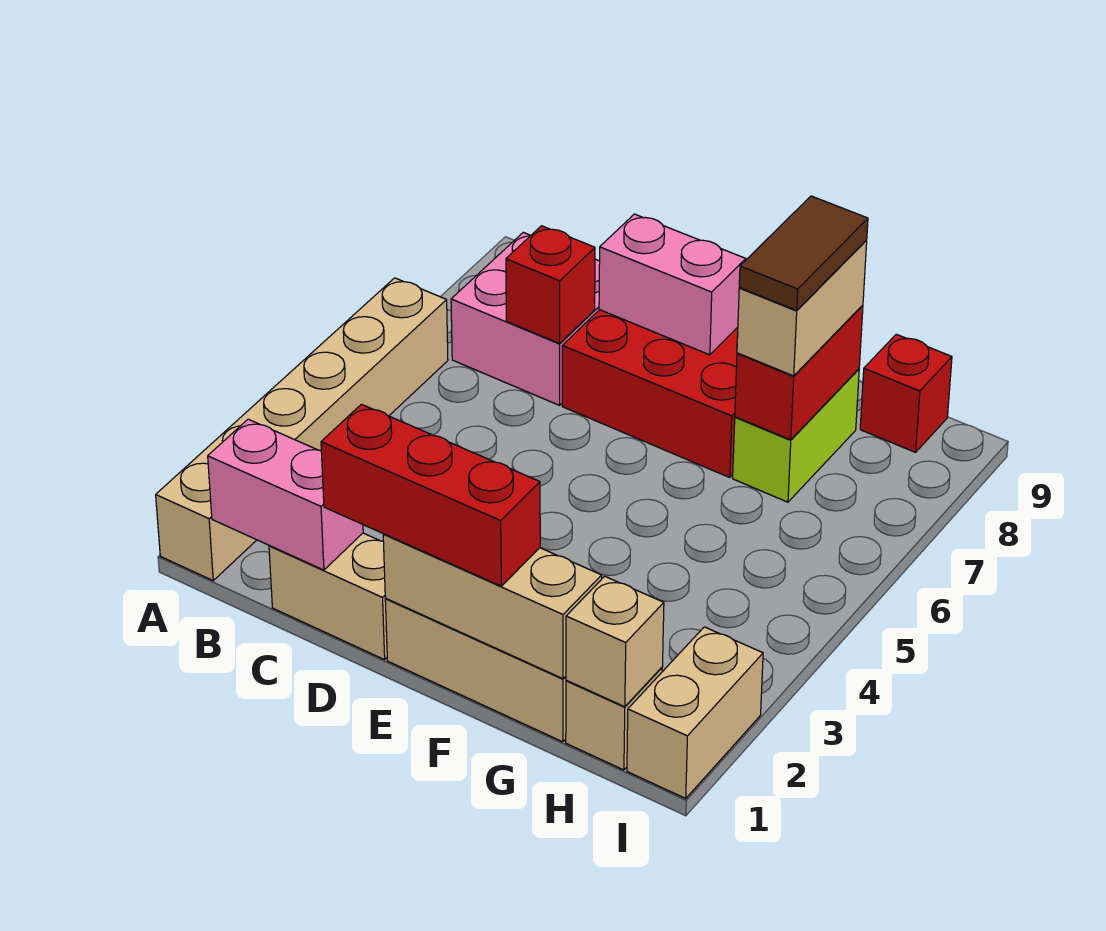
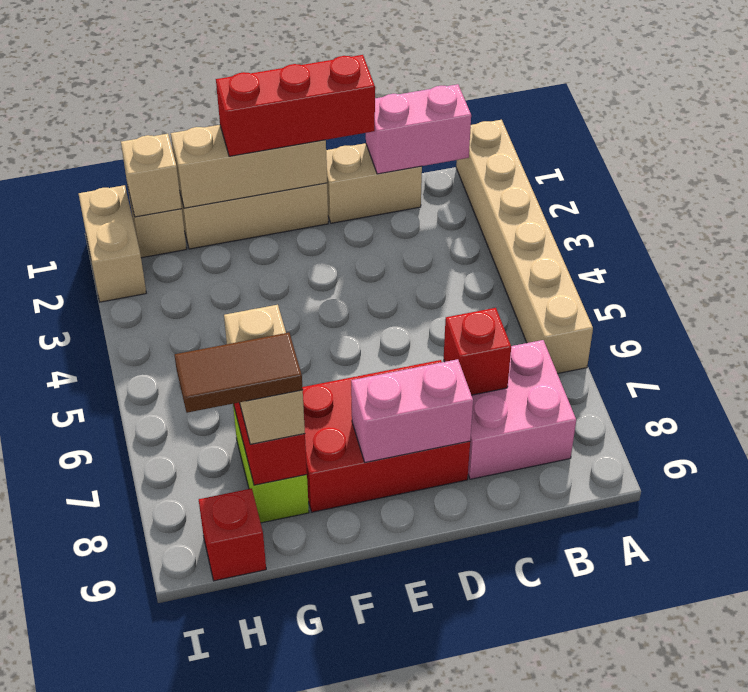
brown 1x2 tile [739,196,868,310] -> brown 1x2 tile turned to [175,333,303,413]

